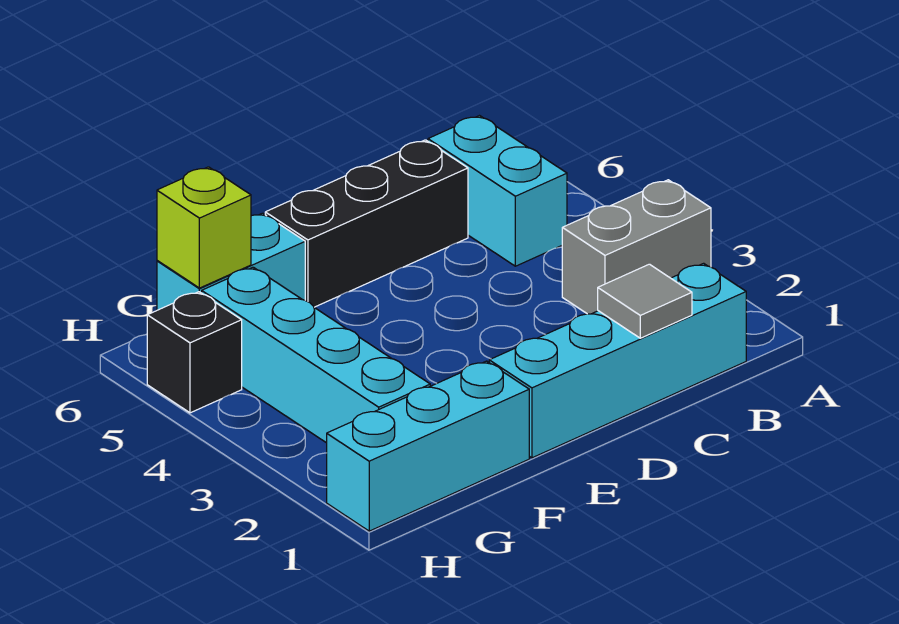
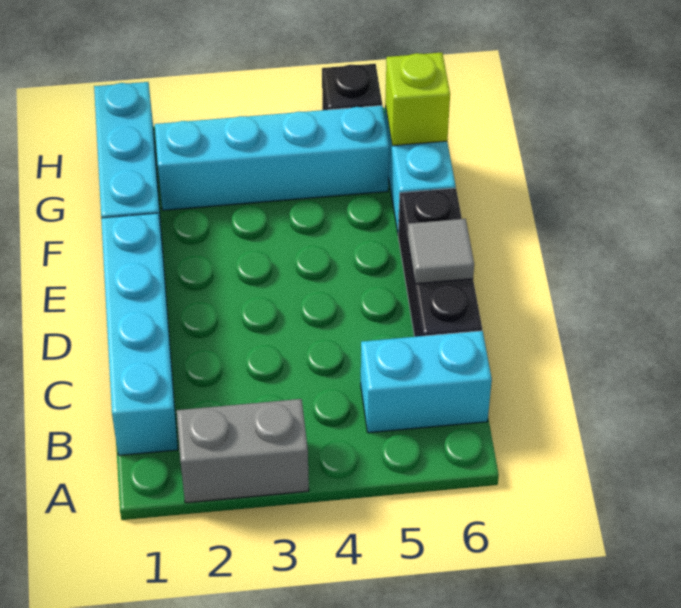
grey 1x2 brick [562,180,711,314] -> grey 1x2 brick turned to [177,399,309,503]
grey 1x1 tile [598,264,692,338] -> grey 1x1 tile moved to [408,219,474,284]

